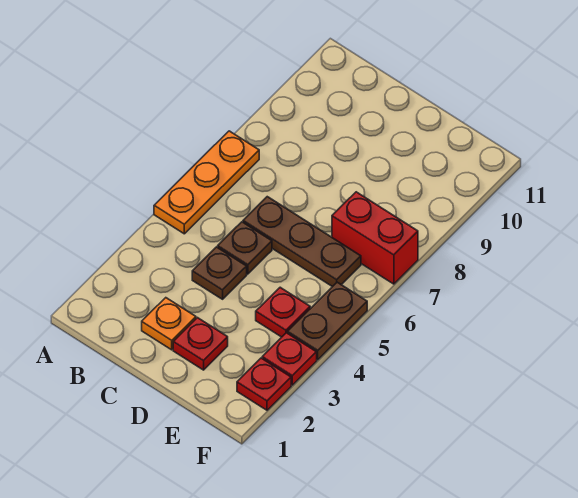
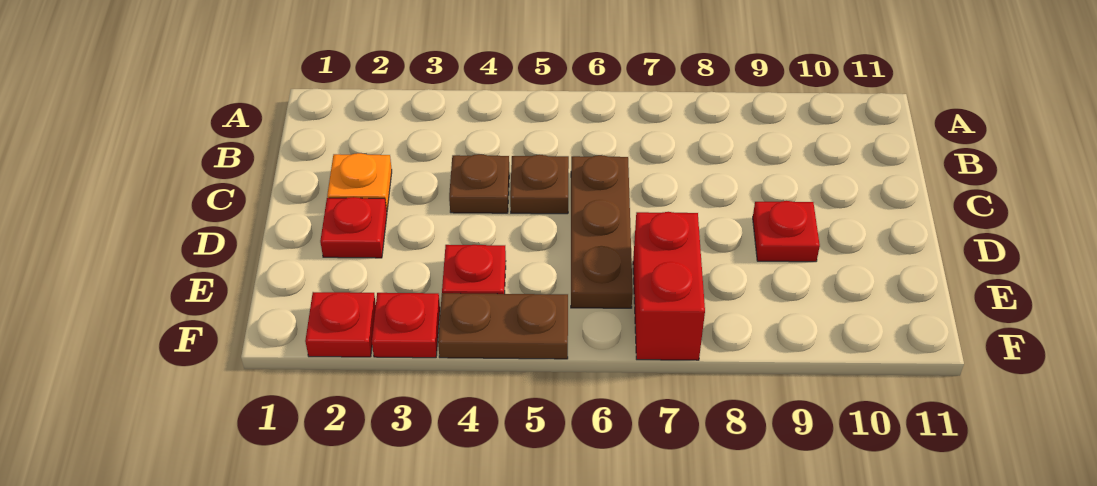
orange 1x3 plate [154,131,259,234] -> none
none -> red 1x1 plate [753,201,820,262]

